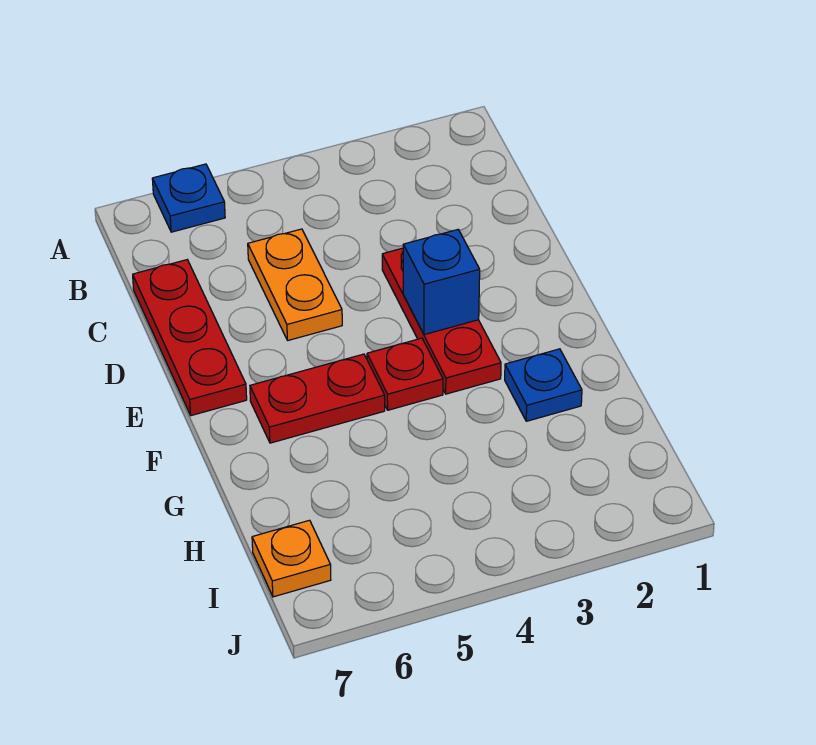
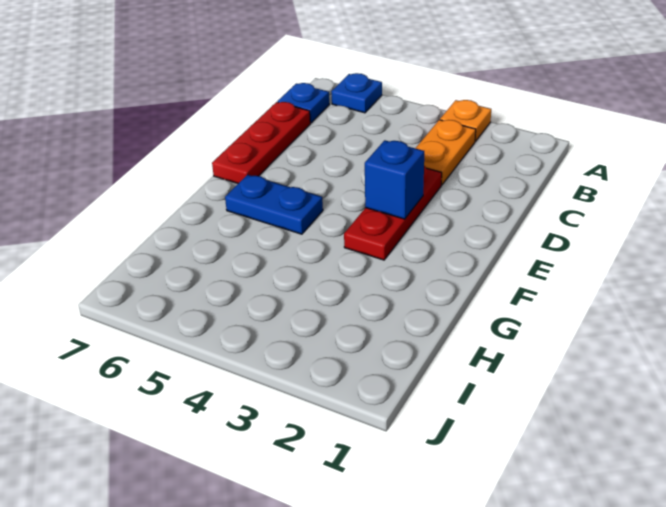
orange 1x2 plate [248,229,342,340] -> orange 1x2 plate moved to [415,120,476,185]
red 1x1 plate [367,338,443,410] -> none
red 1x2 plate [250,354,385,443] -> blue 1x2 plate [225,175,323,234]
blue 1x1 plate [505,349,582,421] -> blue 1x1 plate moved to [278,83,329,123]
orange 1x1 plate [252,520,331,597] -> orange 1x1 plate moved to [440,100,491,141]

